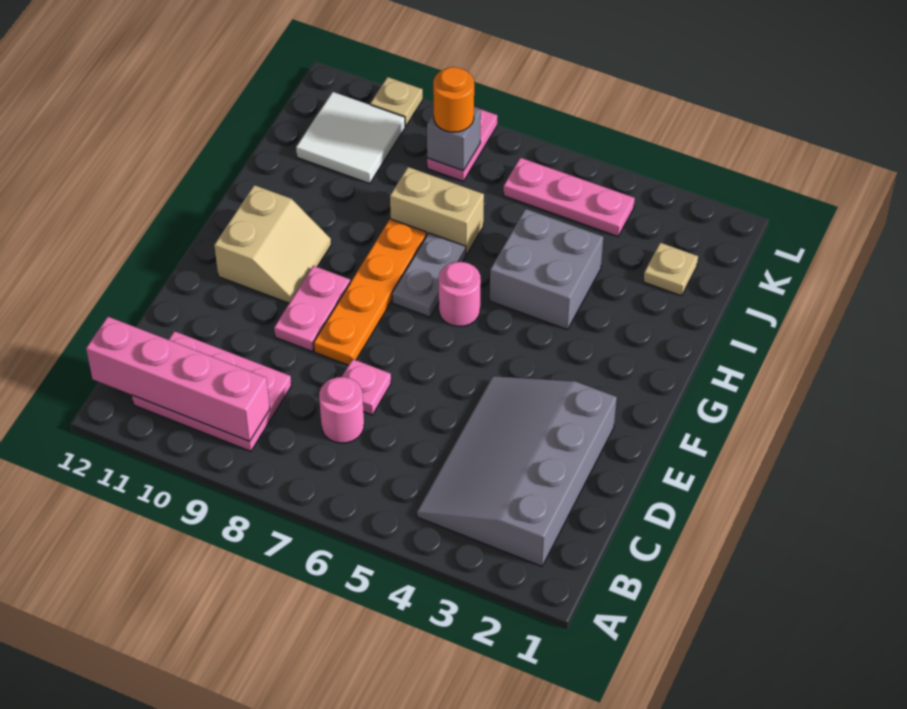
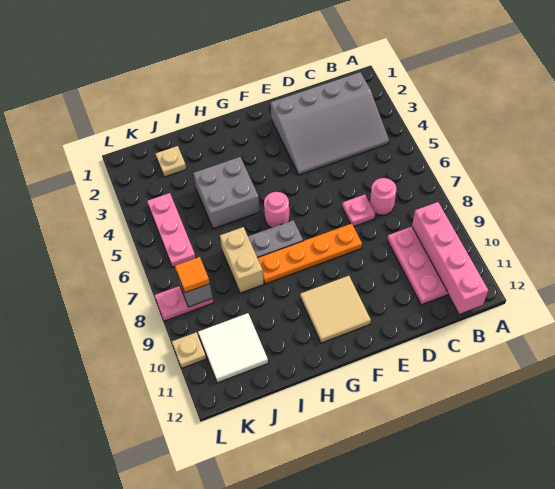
pink 1x2 plate [274,266,350,352] -> none
tan 2x2 slope [214,185,331,303] -> tan 2x2 tile [300,276,371,343]
orange 1x1 round brick [433,67,474,132] -> orange 1x1 tile [175,257,210,293]

